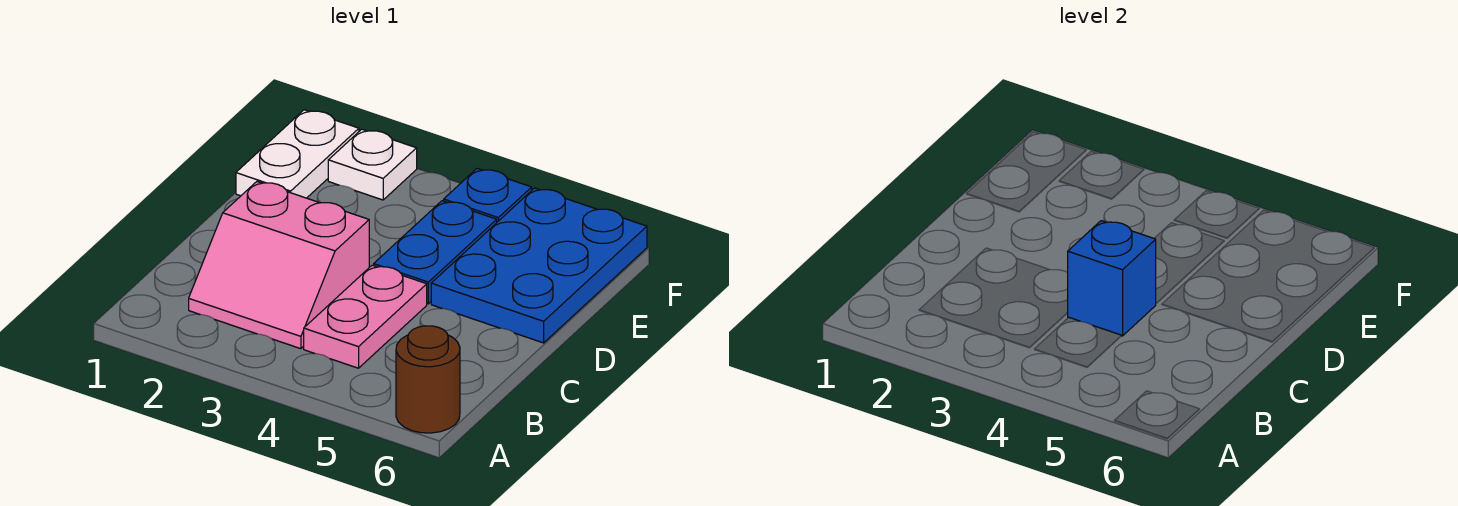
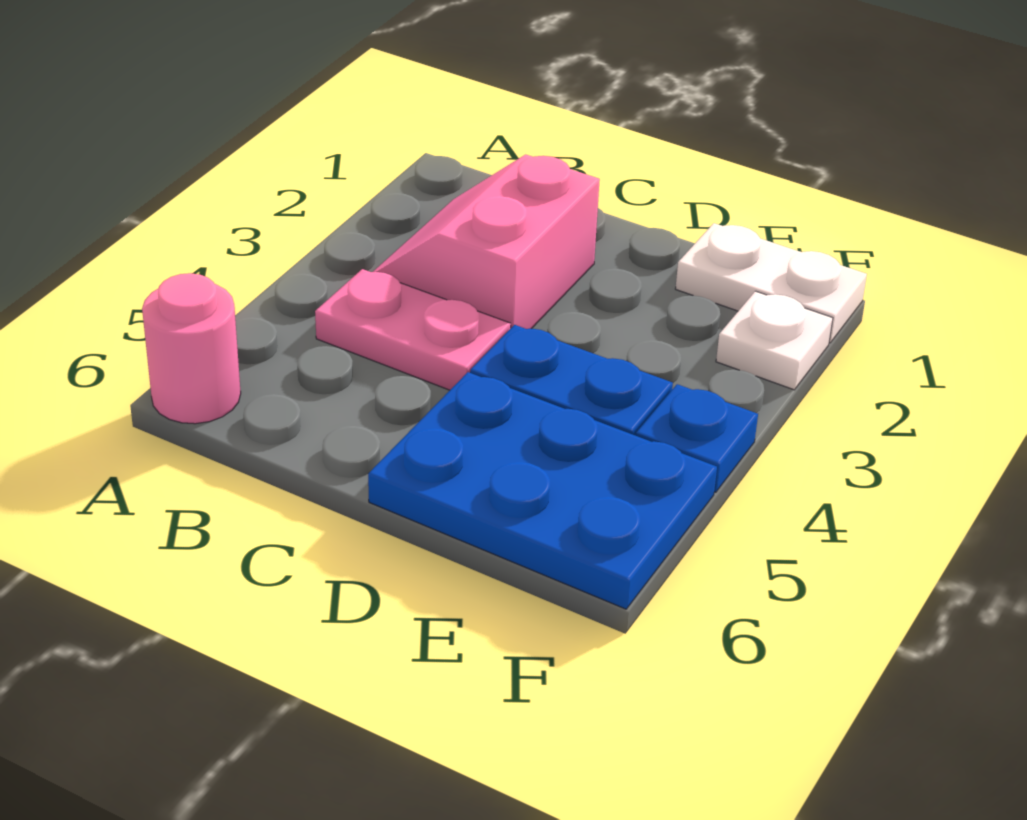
brown 1x1 round brick [396,326,460,433] -> pink 1x1 round brick [142,273,241,424]
blue 1x1 brick [1068,221,1156,336] -> none

